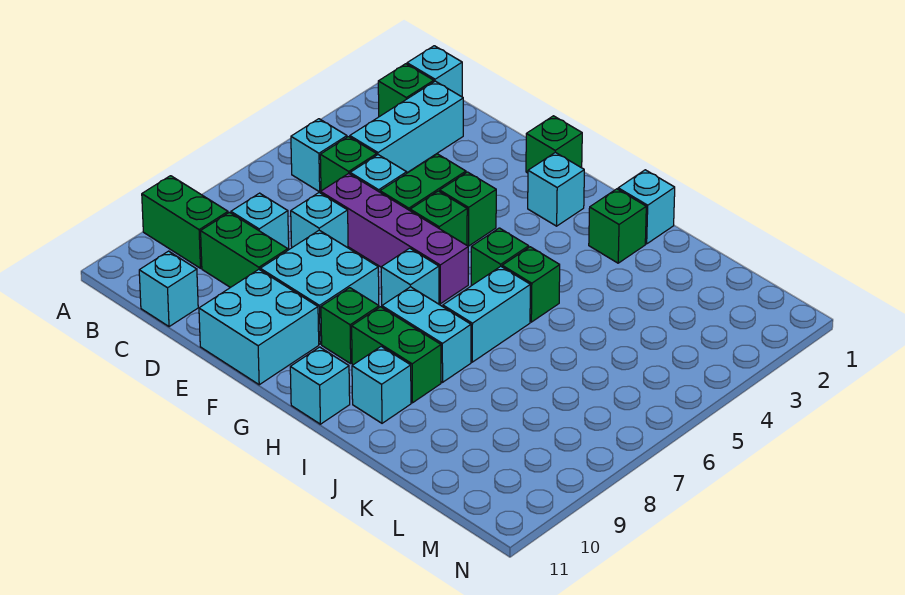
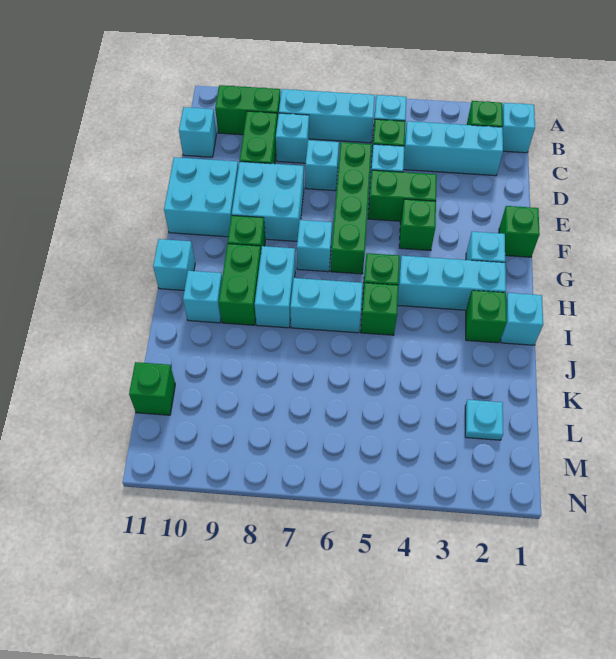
green 1x2 brick [142,176,228,268] -> green 1x2 brick turned to [215,85,280,135]
none -> cyan 1x3 brick [279,89,375,143]
purple 1x4 brick [321,173,468,304] -> green 1x4 brick [331,142,372,274]
green 1x1 brick [410,191,467,245] -> green 1x1 brick moved to [129,362,175,415]
none -> cyan 1x3 brick [398,256,506,310]
none -> cyan 1x1 plate [465,400,503,440]

